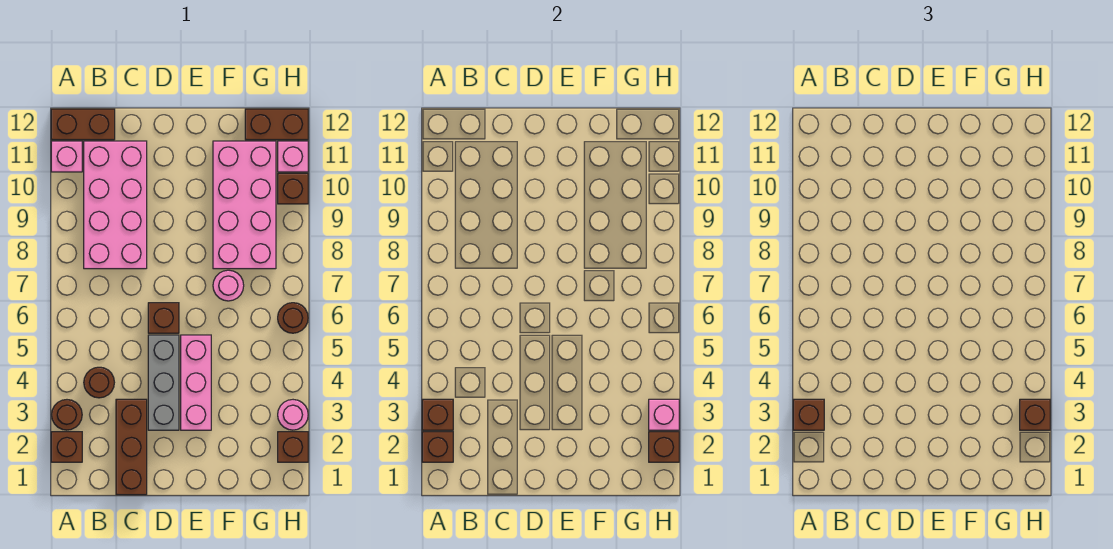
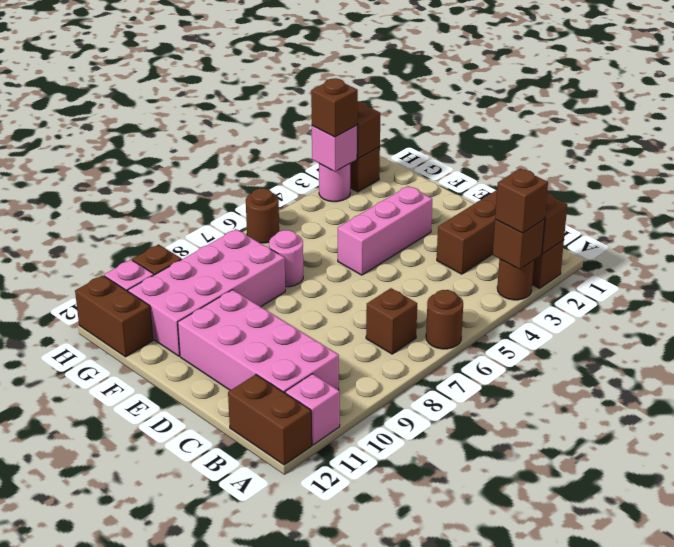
brown 1x1 round brick [84,367,114,398] -> brown 1x1 round brick moved to [426,290,463,349]
pink 2x4 brick [84,141,147,269] -> pink 2x4 brick turned to [178,290,339,393]
grey 1x3 brick [148,335,179,430] -> none
brown 1x1 brick [148,303,179,333] -> brown 1x1 brick moved to [366,288,417,354]

